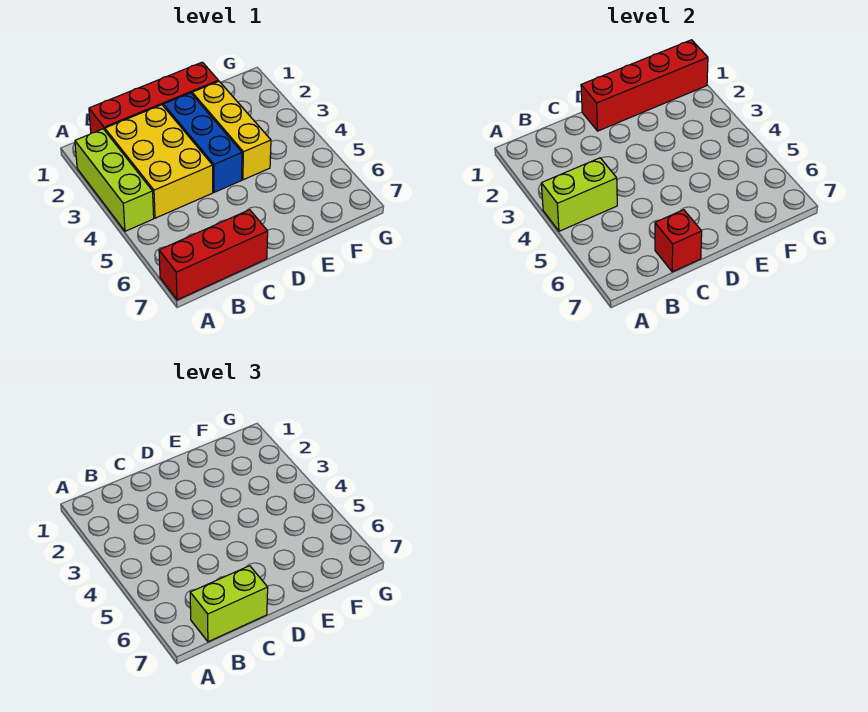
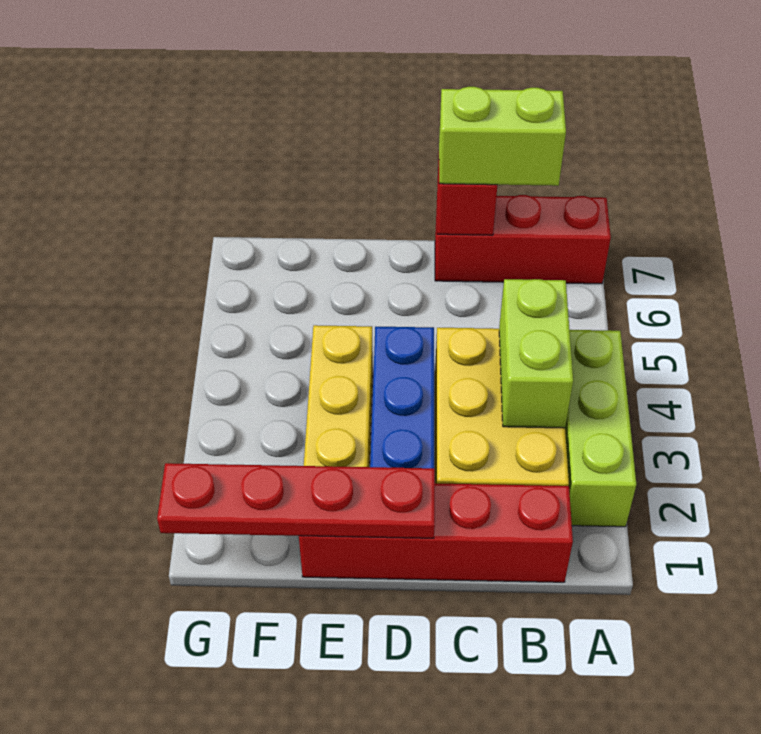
lime 1x2 brick [541,158,617,231] -> lime 1x2 brick turned to [499,279,573,428]
red 1x4 brick [581,40,708,131] -> red 1x4 plate [157,463,435,538]

